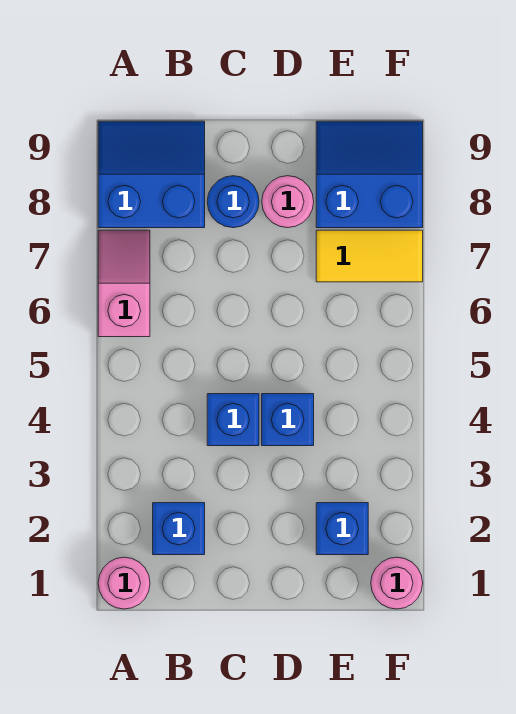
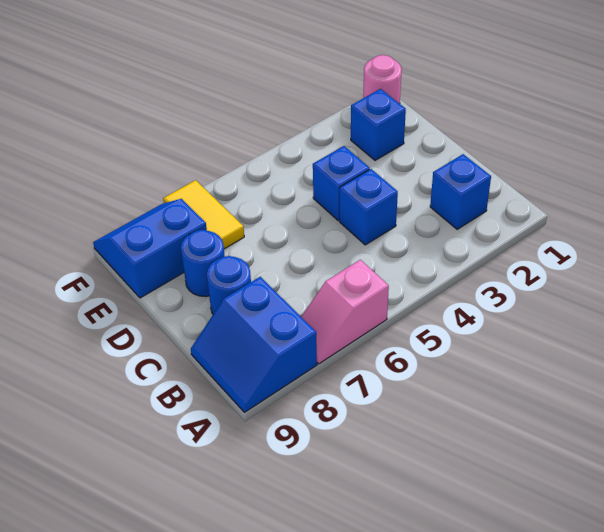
pink 1x1 round brick [98,557,150,609] -> none
pink 1x1 round brick [262,176,314,228] -> blue 1x1 round brick [181,230,225,297]
blue 2x2 slope [316,121,423,228] -> blue 2x2 slope turned to [93,199,207,298]

